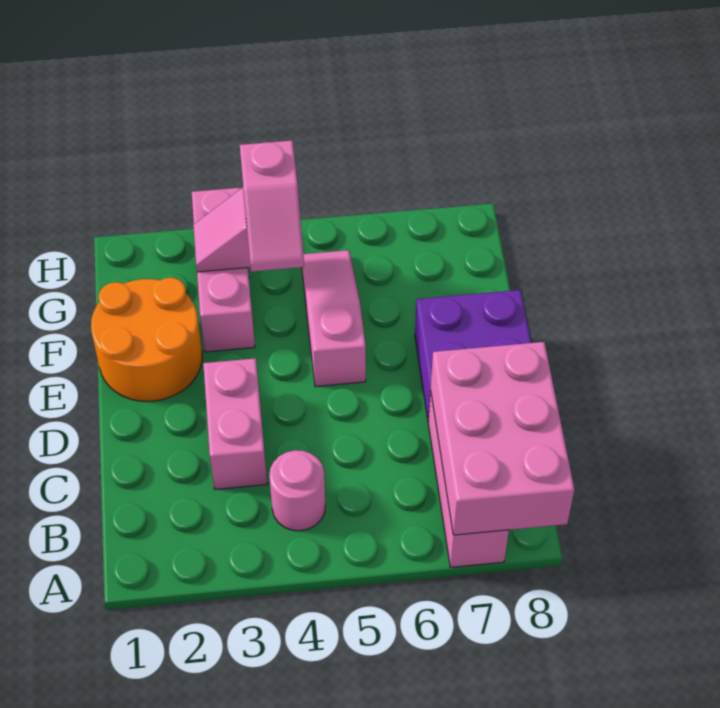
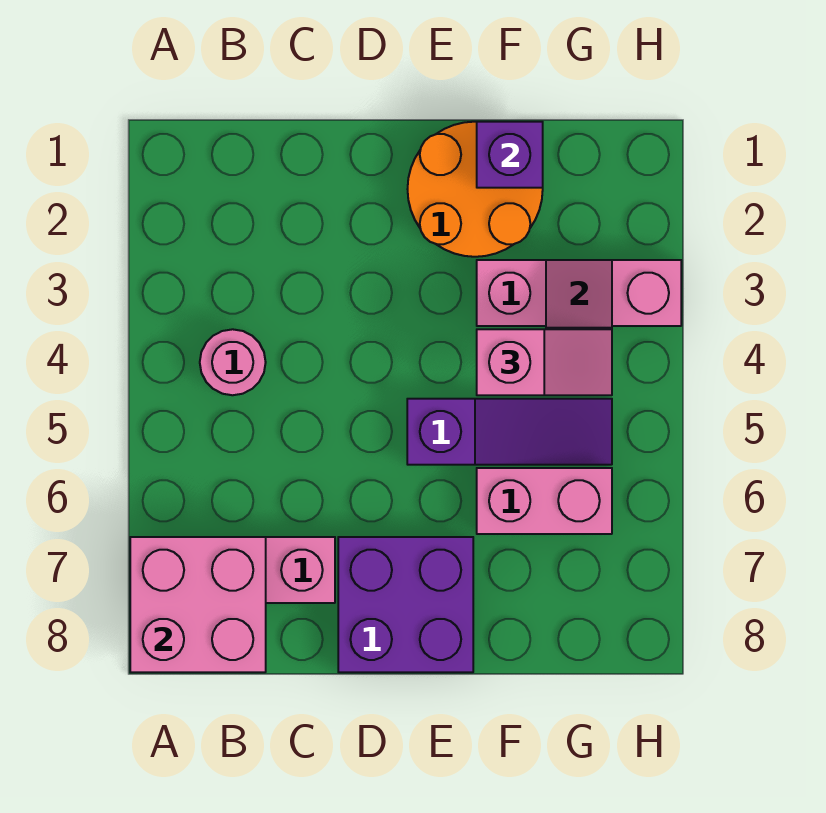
pink 2x3 brick [431,342,575,535] -> pink 2x2 brick [130,537,266,672]
pink 1x2 brick [203,358,267,489] -> pink 1x2 brick moved to [477,468,612,534]
pink 1x3 slope [302,250,366,387] -> purple 1x3 slope [407,399,612,465]
none -> purple 1x1 brick [477,122,543,188]
pink 1x2 slope [240,141,304,272] -> pink 1x2 slope turned to [477,329,612,395]

